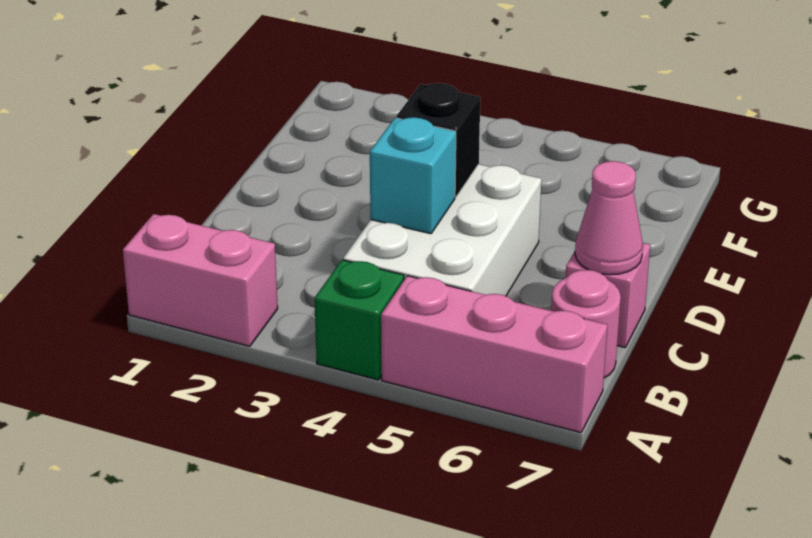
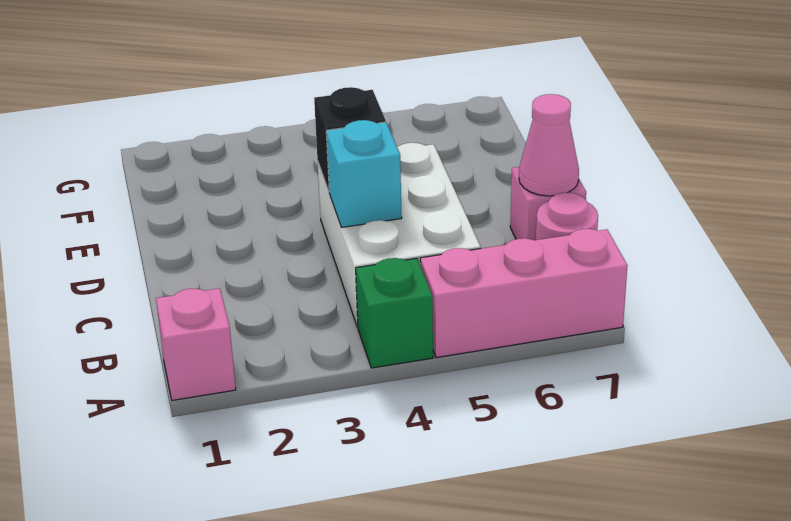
pink 1x2 brick [123,214,278,346] -> pink 1x1 brick [156,288,236,400]

